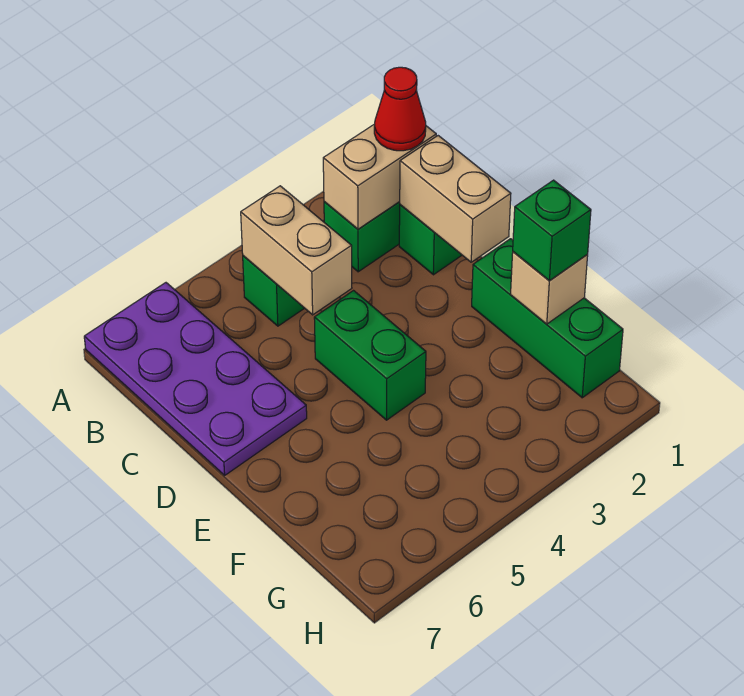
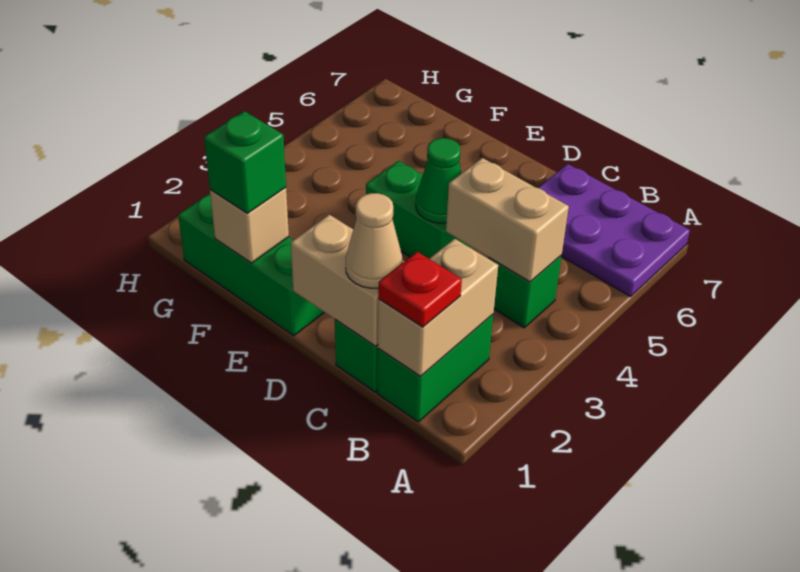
purple 2x4 plate [84,283,307,475] -> purple 2x3 plate [538,164,690,297]
red 1x1 cone [374,67,426,151] -> red 1x1 plate [378,252,462,327]
none -> tan 1x1 cone [346,193,403,288]
none -> green 1x1 cone [416,138,461,223]

